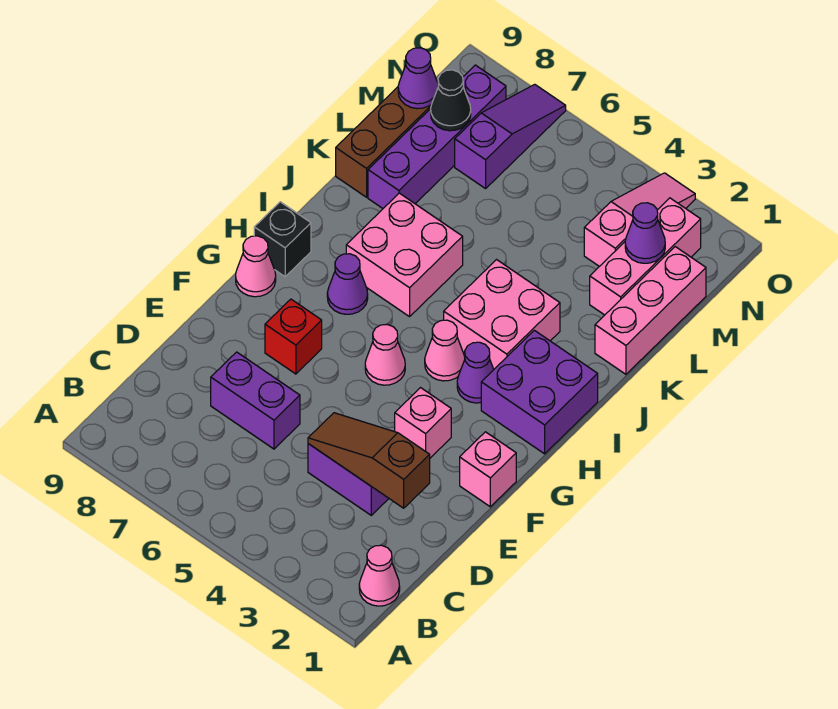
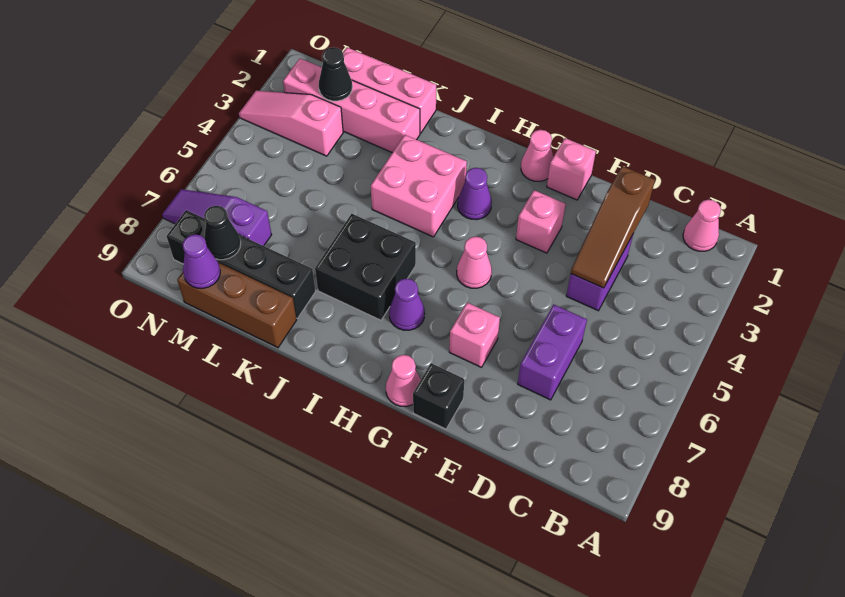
red 1x1 brick [265,299,322,374] -> pink 1x1 brick [449,303,500,367]
purple 2x2 brick [481,330,598,454] -> none
pink 1x1 cone [425,320,465,381] -> pink 1x1 cone moved to [521,130,553,181]
black 1x1 brick [254,202,311,277] -> black 1x1 brick moved to [413,363,464,429]
pink 2x2 brick [346,193,463,317] -> black 2x2 brick [315,214,416,320]
purple 1x4 brick [368,65,506,208] -> black 1x4 brick [167,210,316,318]
pink 1x3 brick [590,198,701,315] -> pink 1x4 brick [283,58,420,153]
purple 1x1 cone [625,203,665,263] -> black 1x1 cone [319,47,352,101]

